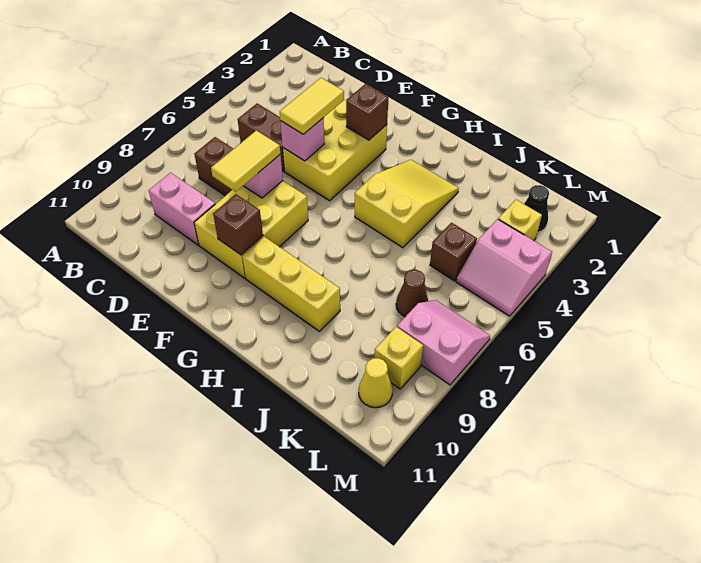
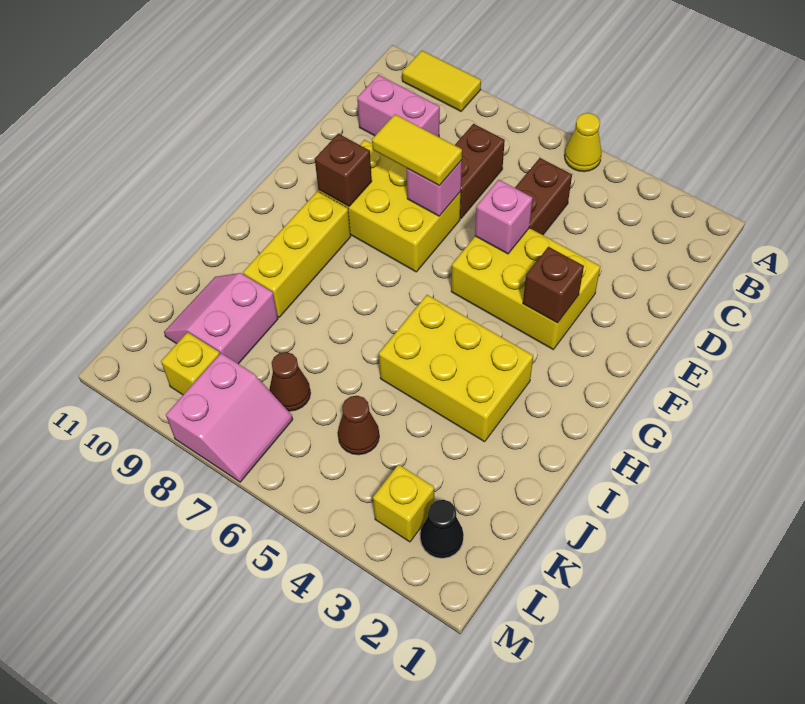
pink 1x2 brick [149,173,215,245] -> pink 1x2 brick turned to [357,75,440,137]
yellow 1x2 tile [280,78,344,134] -> yellow 1x2 tile moved to [402,51,481,111]
yellow 2x3 slope [355,160,459,248] -> yellow 2x3 brick [379,295,533,442]
brown 1x1 brick [430,223,477,281] -> brown 1x1 cone [338,396,379,455]
pink 2x2 slope [456,219,552,316] -> pink 2x2 slope moved to [164,273,278,364]
yellow 1x1 cone [359,358,393,408] -> yellow 1x1 cone moved to [565,113,602,172]

